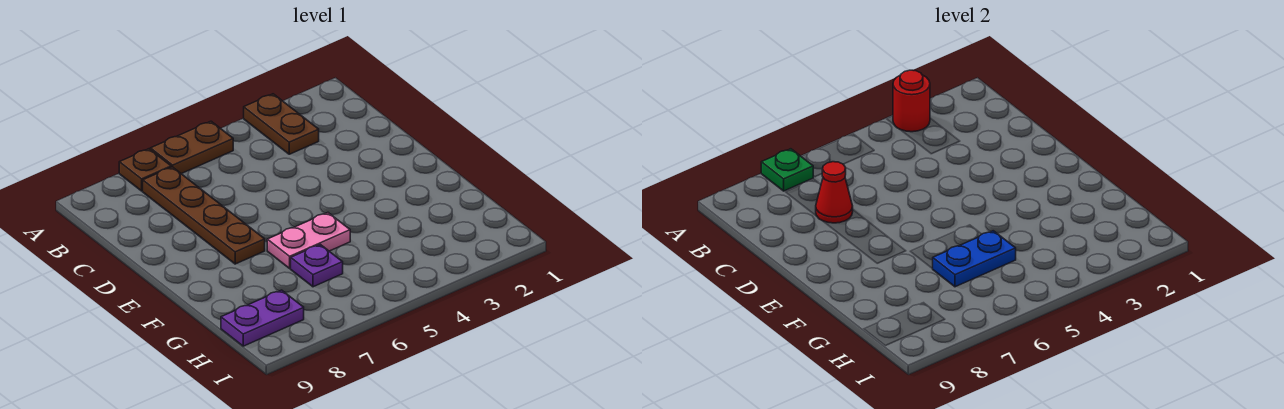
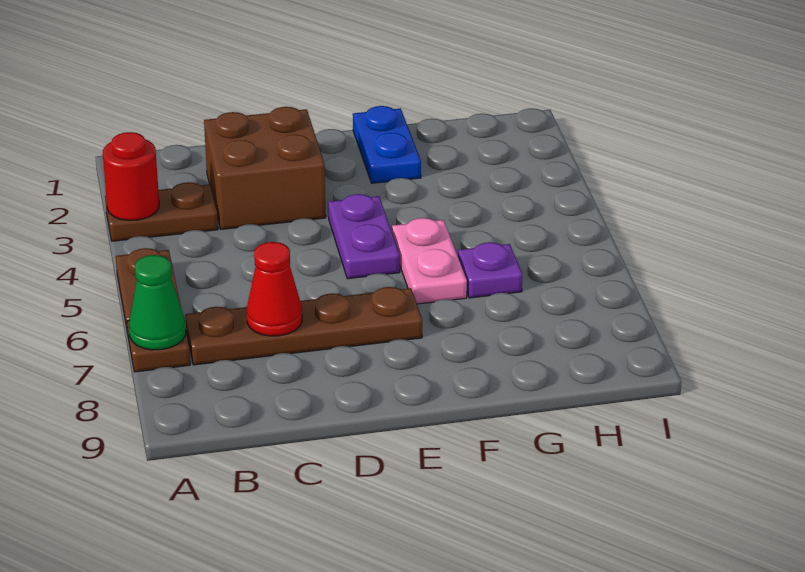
green 1x1 plate [761,149,813,191] -> green 1x1 cone [129,255,186,350]
none -> brown 2x2 brick [204,107,326,229]
blue 1x2 plate [933,231,1016,287] -> blue 1x2 plate moved to [353,106,421,183]
purple 1x2 plate [221,290,304,346] -> purple 1x2 plate moved to [328,194,400,279]

